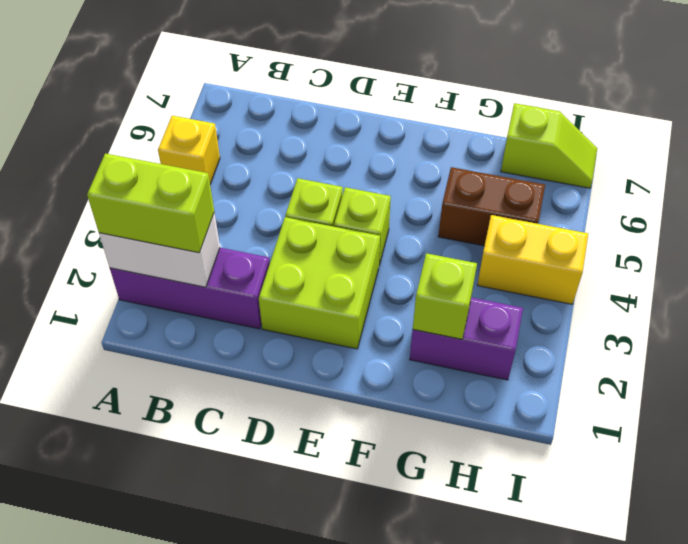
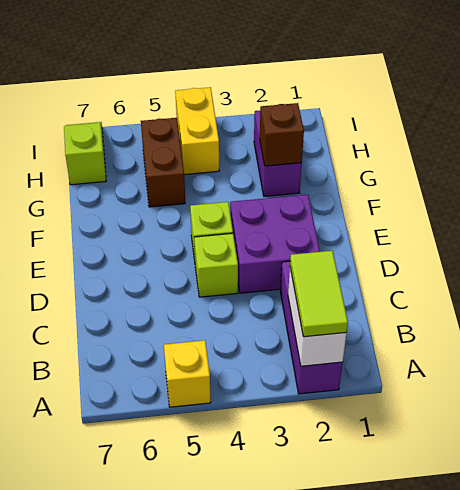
lime 1x2 brick [87,153,214,253] -> lime 1x2 tile [290,251,348,337]
lime 2x2 brick [259,217,380,349] -> purple 2x2 brick [230,195,320,293]
lime 1x1 brick [413,253,477,339] -> brown 1x1 brick [260,103,304,166]

